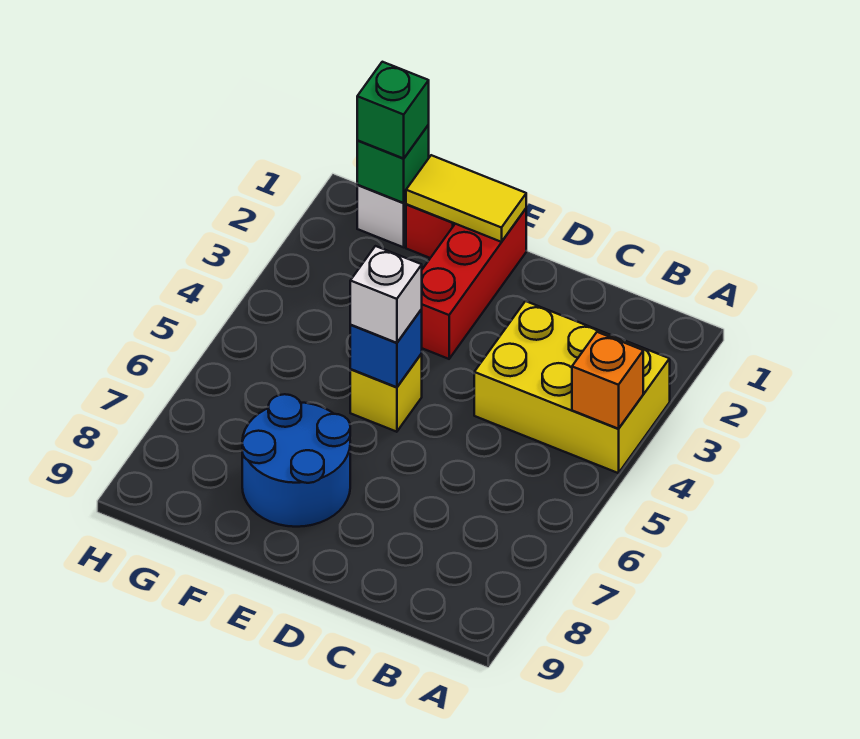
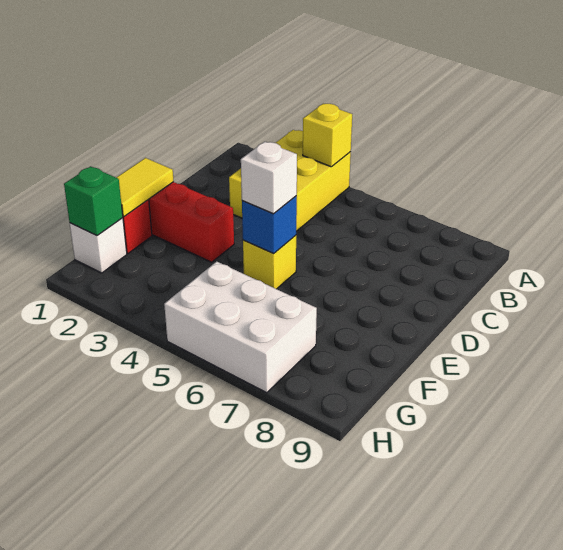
orange 1x1 brick [572,332,643,429] -> yellow 1x1 brick [303,104,352,167]
blue 2x2 round brick [242,394,350,527] -> none
green 1x1 brick [357,62,429,158] -> none
none -> white 2x3 brick [164,261,317,393]

